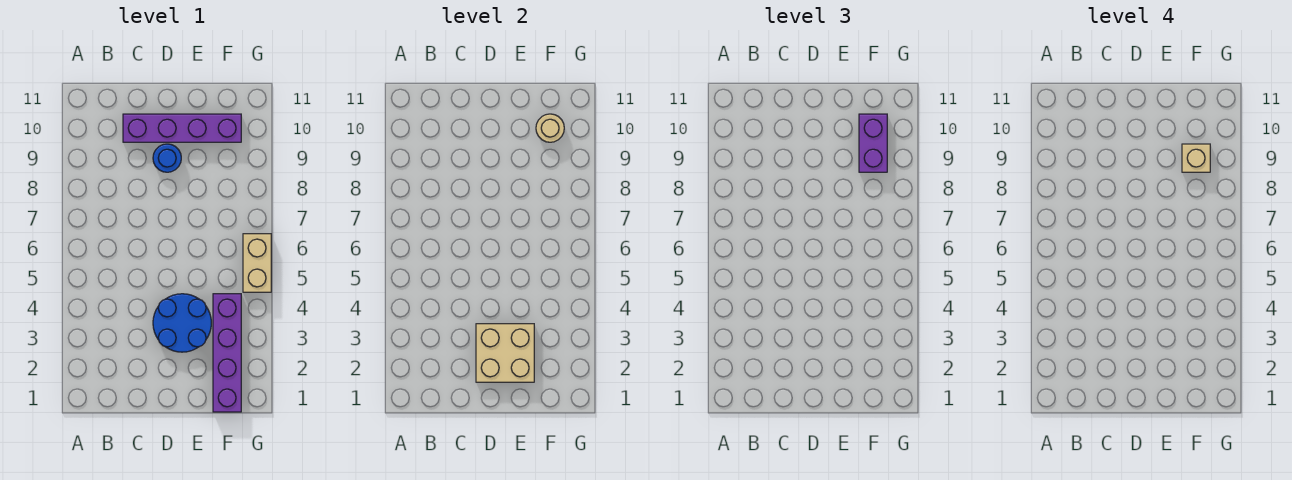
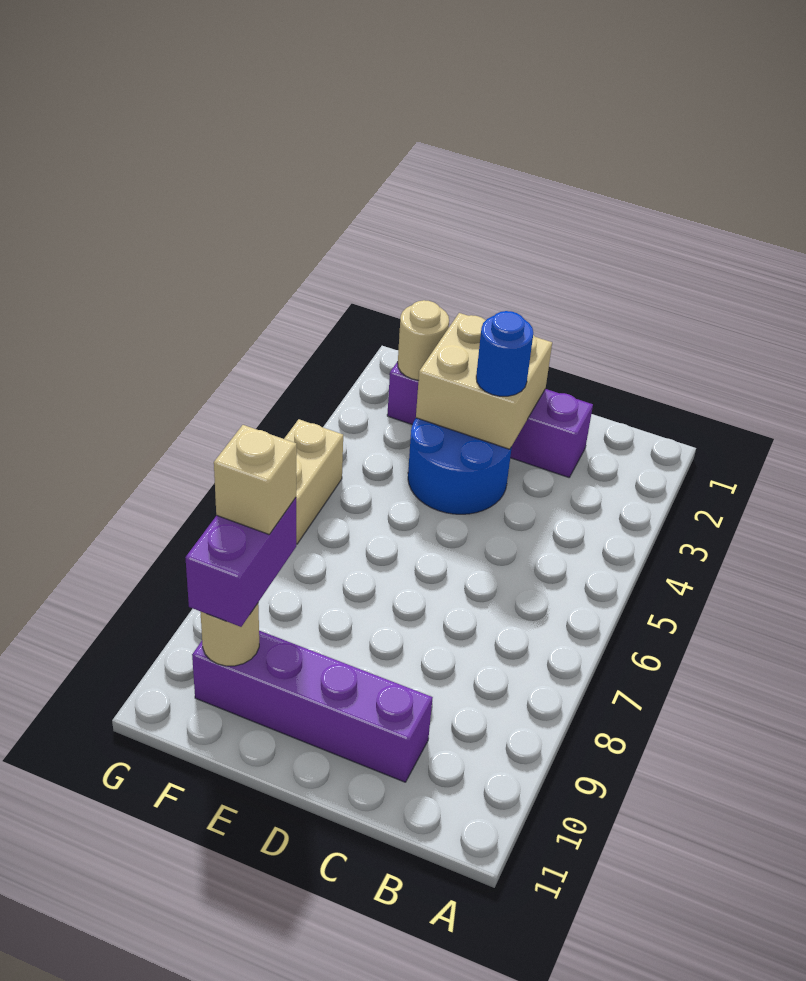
blue 1x1 round brick [153,144,181,172] -> blue 1x1 round brick moved to [476,311,533,396]
purple 1x4 brick [213,294,241,412] -> purple 1x4 brick turned to [387,361,593,477]
none -> tan 1x1 round brick [398,300,449,380]

